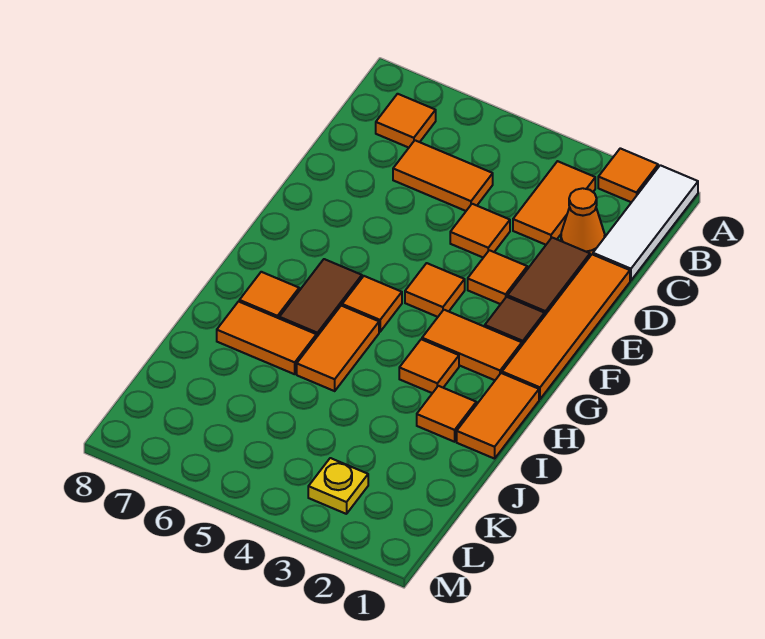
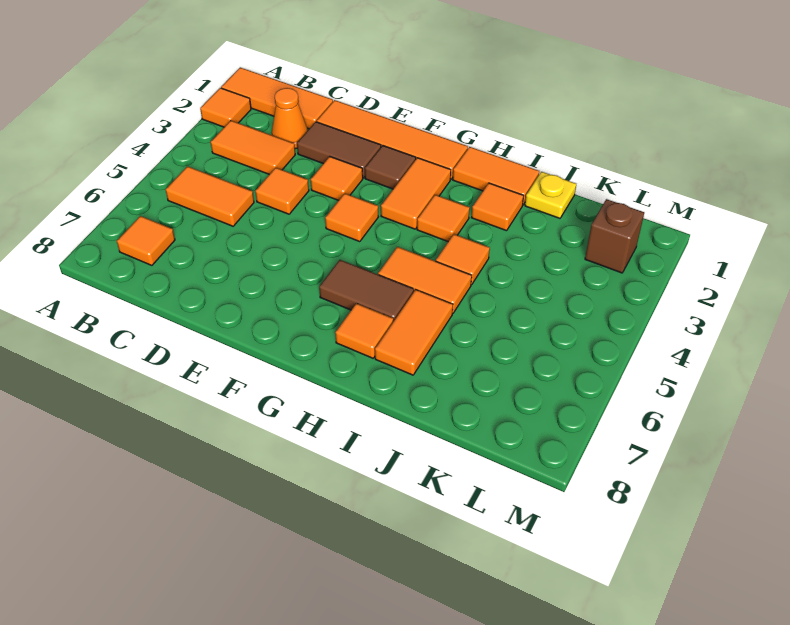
white 1x3 tile [593,165,698,281] -> orange 1x3 tile [221,67,333,129]
orange 1x2 tile [393,140,493,211] -> orange 1x2 tile turned to [165,166,254,226]
orange 1x1 tile [342,276,402,332] -> orange 1x1 tile moved to [436,234,490,285]
none -> brown 1x1 brick [585,199,644,273]
yellow 1x1 plate [308,458,368,514] -> yellow 1x1 plate moved to [525,172,576,218]

